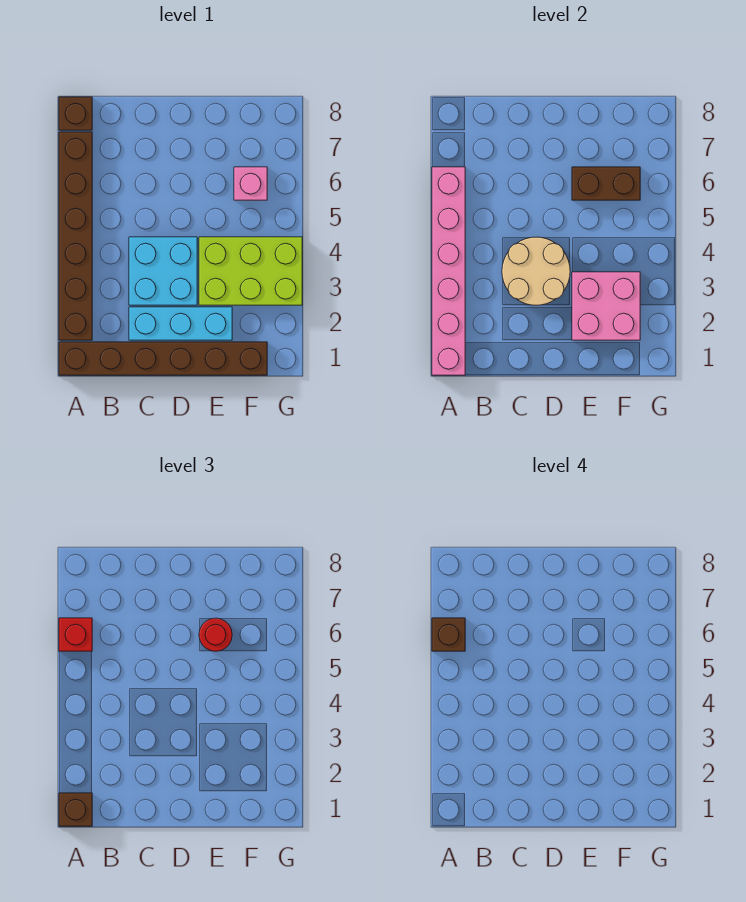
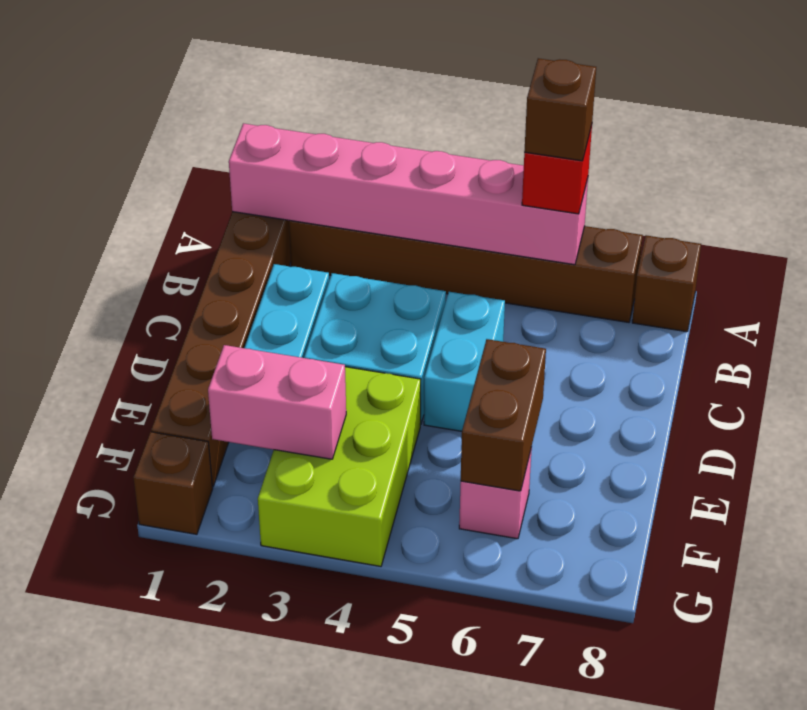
brown 1x1 brick [59,793,92,826] -> brown 1x1 brick moved to [133,432,213,534]
tan 2x2 round brick [502,237,570,305] -> none
none -> cyan 1x2 brick [424,292,505,431]
pink 2x2 brick [572,272,640,340] -> pink 1x2 brick [208,345,346,459]
red 1x1 round brick [199,618,232,651] -> none

